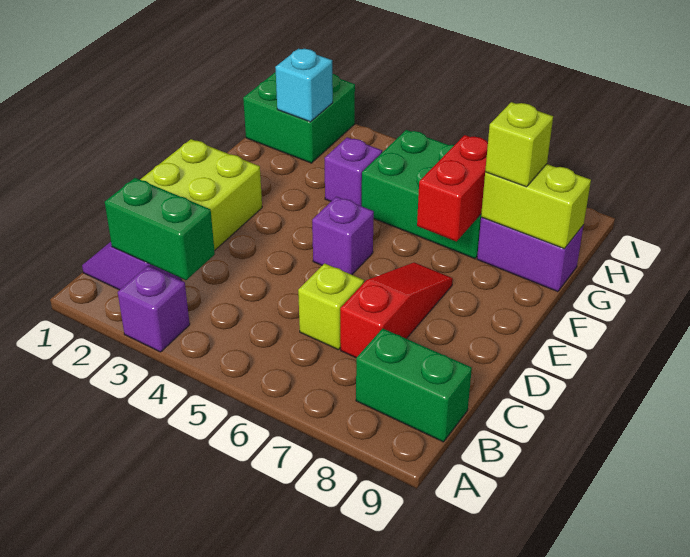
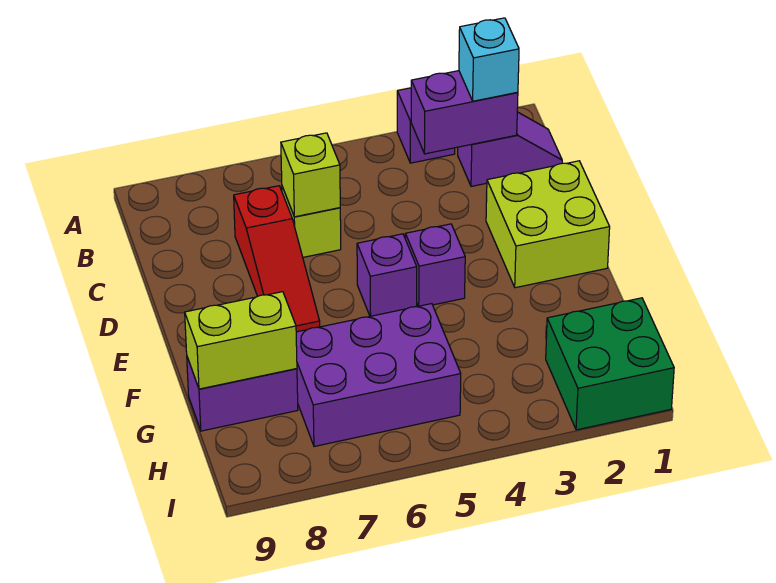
green 1x2 brick [105,178,215,280] -> purple 1x2 brick [411,71,518,154]
green 1x2 brick [356,328,472,442] -> none
red 1x2 brick [417,135,488,241] -> none
purple 1x1 brick [325,137,382,206] -> purple 1x1 brick moved to [405,224,465,306]
green 2x3 brick [362,130,481,259] -> purple 2x3 brick [296,304,461,446]
lime 1x1 brick [485,102,553,187] -> lime 1x1 brick moved to [281,133,340,217]
cyan 1x1 brick [275,49,333,122] -> cyan 1x1 brick moved to [459,18,519,101]

